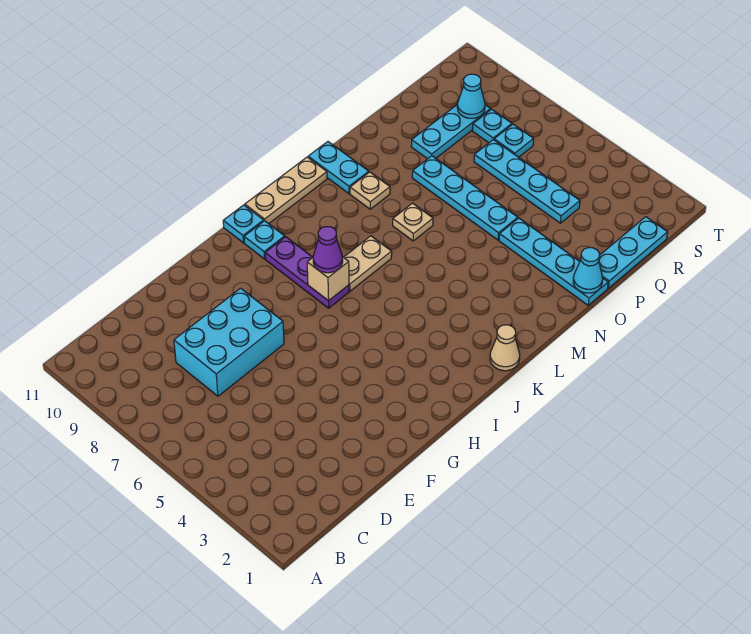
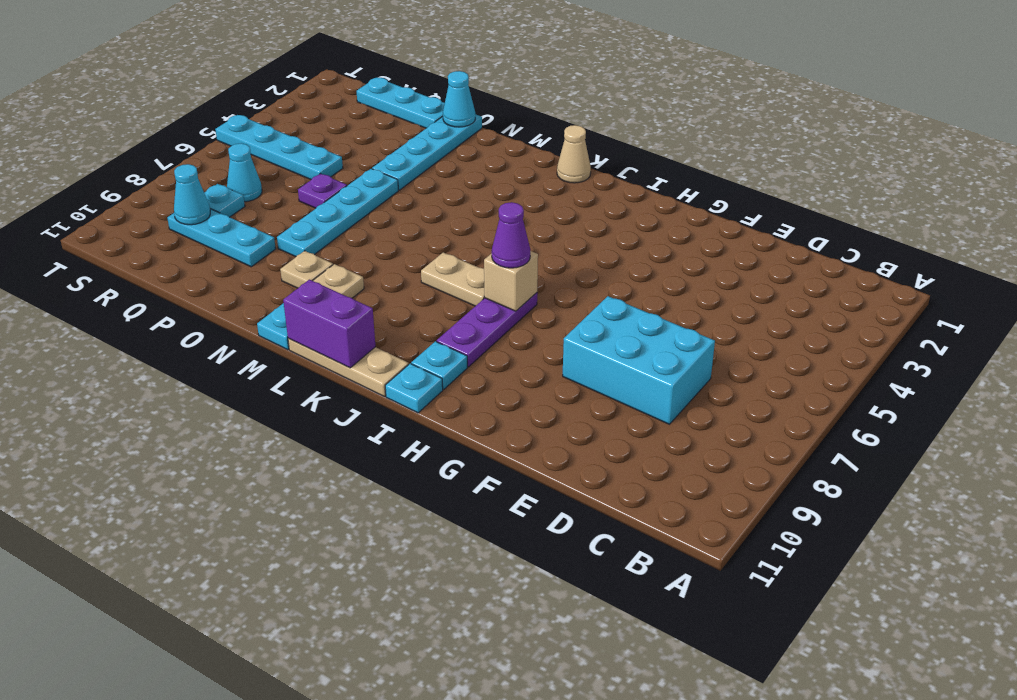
none -> purple 1x2 brick [283,280,375,368]
tan 1x1 plate [393,203,433,241] -> tan 1x1 plate moved to [280,251,333,288]
none -> purple 1x1 plate [298,174,347,208]
cyan 1x4 plate [474,140,580,223] -> cyan 1x4 plate turned to [215,115,343,179]
cyan 1x1 plate [494,124,534,157] -> cyan 1x1 cone [227,143,262,202]

